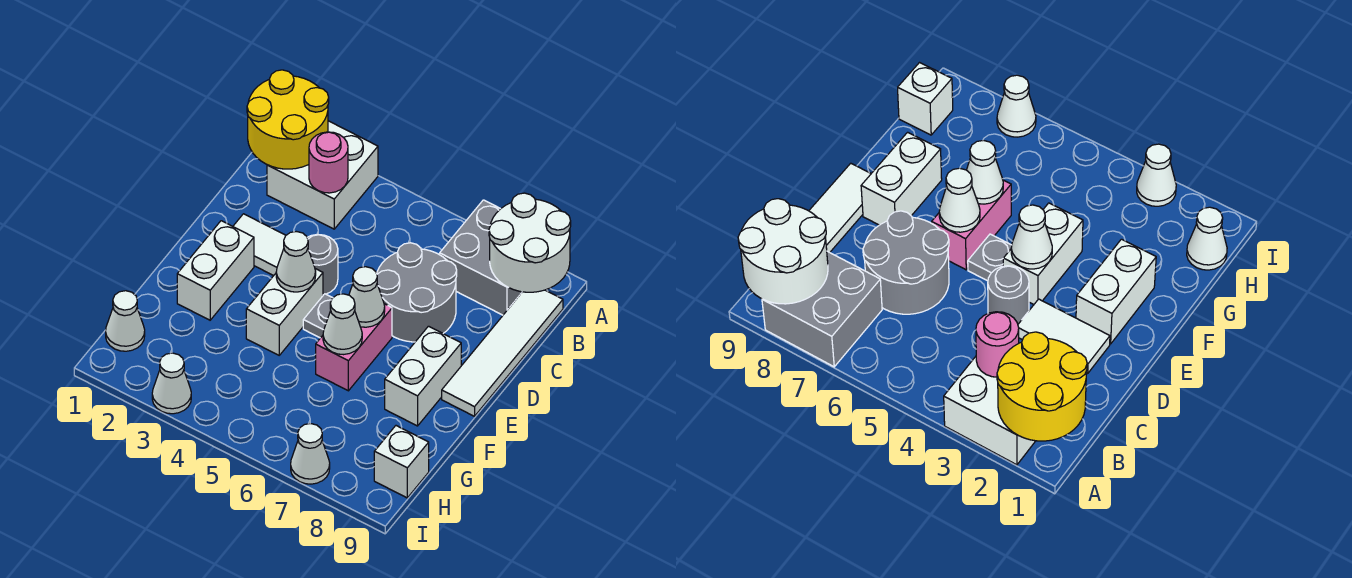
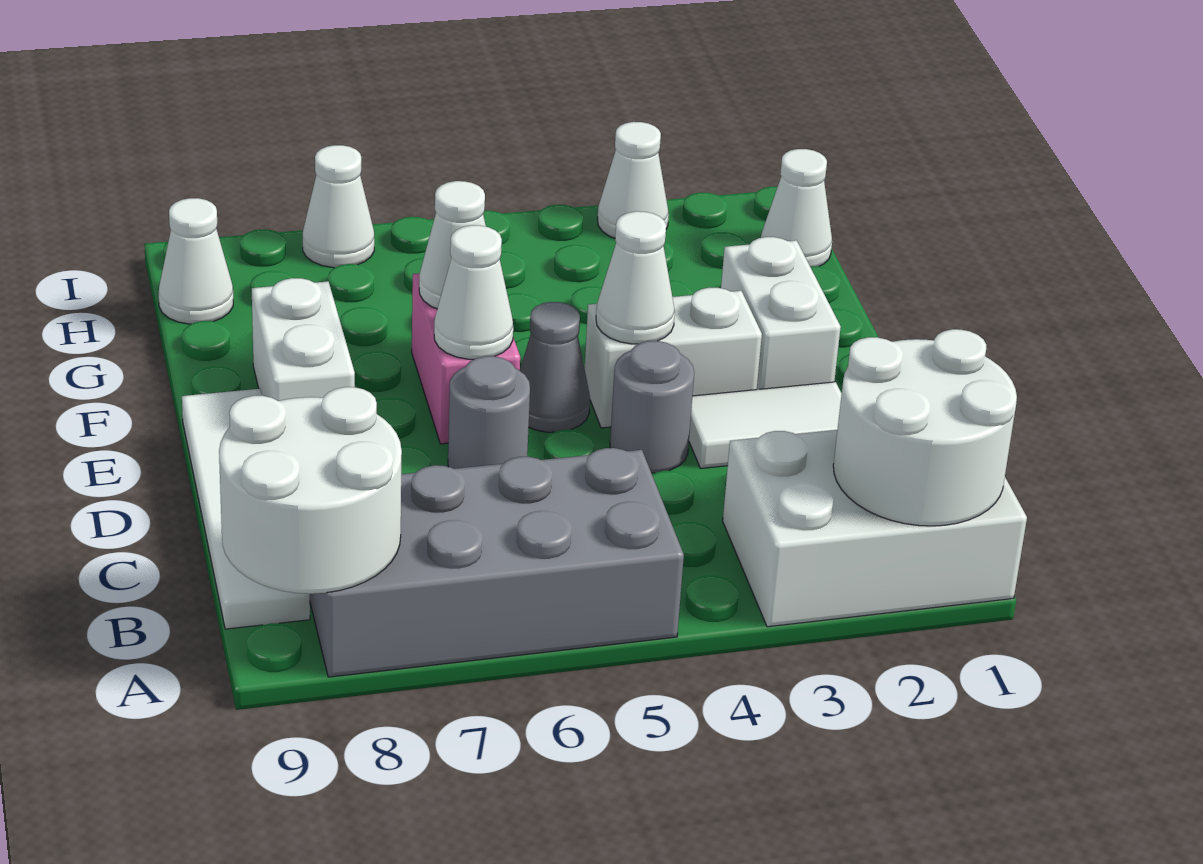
yellow 2x2 round brick [247,70,329,169] -> white 2x2 round brick [833,329,1017,526]
white 2x2 brick [267,121,378,229] -> white 2x3 brick [723,430,1027,627]
grey 2x2 brick [440,200,522,315] -> grey 2x4 brick [310,448,684,677]
pink 1x1 round brick [309,132,348,193] -> none
grey 2x2 round brick [377,243,457,342] -> grey 1x1 round brick [448,356,530,469]
white 1x2 brick [246,269,323,355] -> white 1x2 brick turned to [585,288,762,428]
grey 1x1 plate [303,294,332,338] -> grey 1x1 cone [520,302,590,432]
white 1x1 brick [374,426,429,498] -> white 1x1 cone [159,198,233,324]

